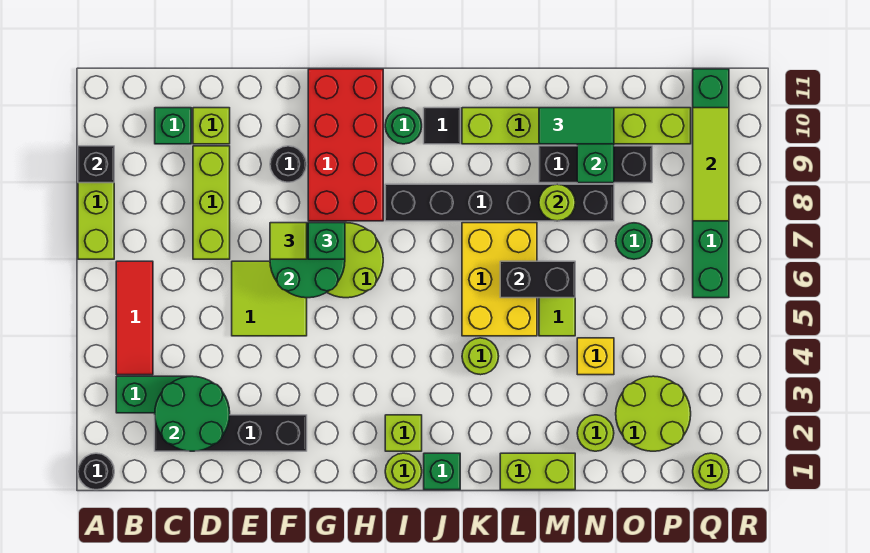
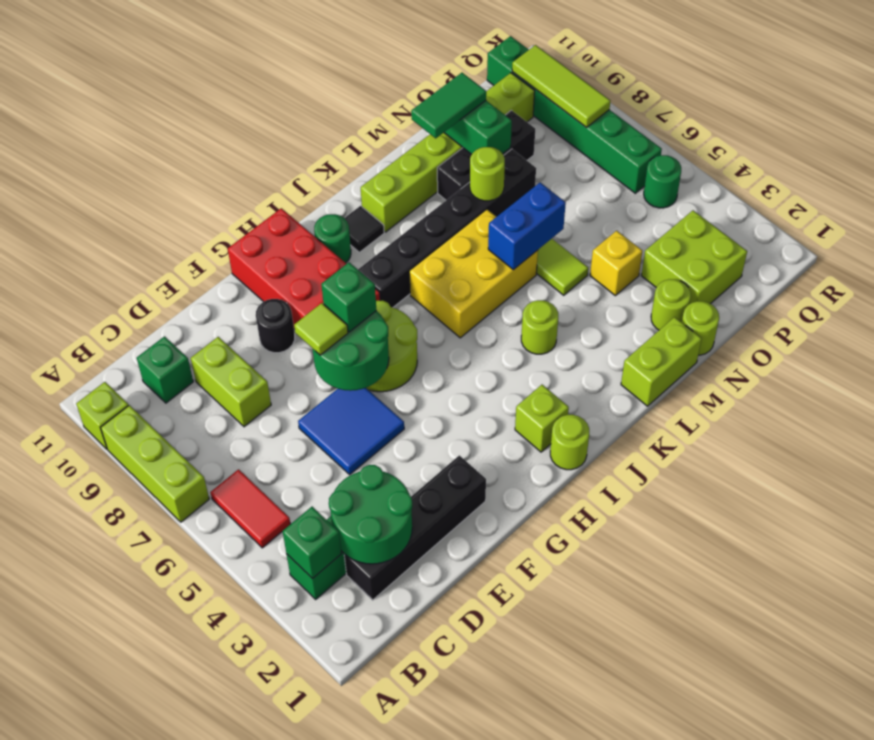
black 1x1 round brick [78,453,114,490] -> none
black 1x1 brick [78,146,114,183] -> none
red 1x3 tile [116,261,153,375] -> red 1x2 tile [210,469,290,548]
lime 1x3 brick [193,146,230,259] -> lime 1x2 brick [191,337,271,427]
lime 1x1 brick [193,108,230,144] -> lime 1x1 brick moved to [76,382,129,449]
lime 2x2 tile [232,261,307,336] -> blue 2x2 tile [298,388,404,475]
green 1x1 brick [424,453,460,490] -> green 1x1 brick moved to [283,507,341,578]
yellow 2x3 brick [462,223,537,336] -> yellow 2x3 brick turned to [409,209,538,338]
black 1x2 brick [500,261,575,298] -> blue 1x2 brick [488,183,566,270]
lime 2x2 round brick [616,376,691,451] -> lime 2x2 brick [641,210,747,304]
green 1x1 round brick [616,223,652,259] -> green 1x1 round brick moved to [644,155,681,208]
lime 1x1 round brick [693,453,729,490] -> lime 1x1 round brick moved to [682,301,719,355]

